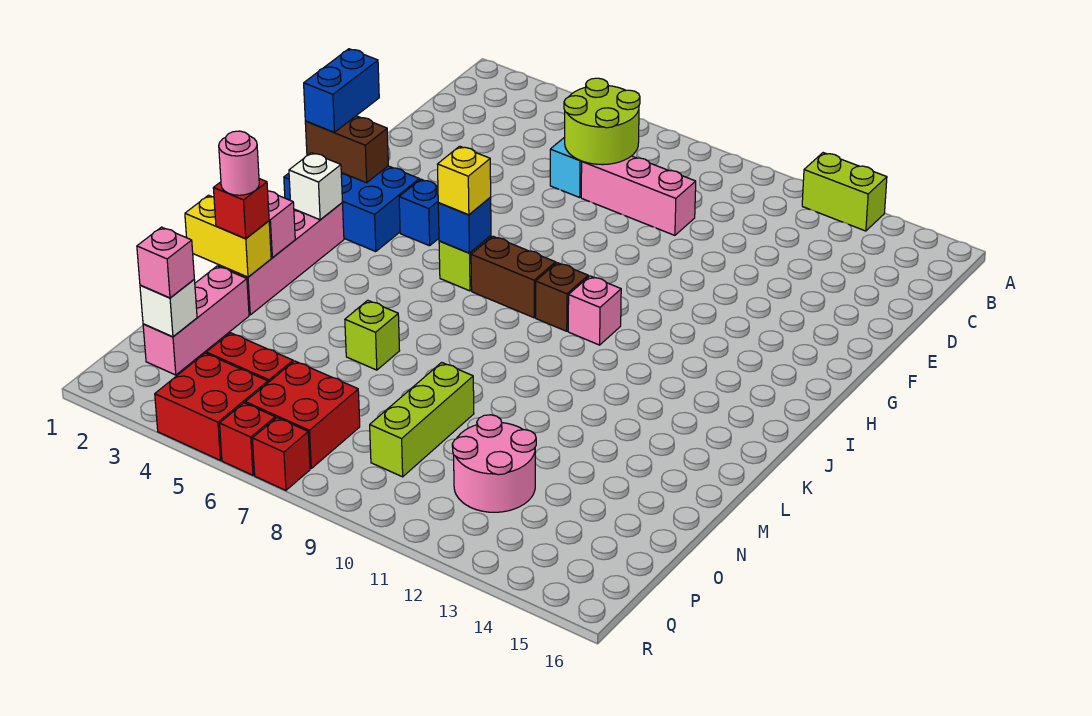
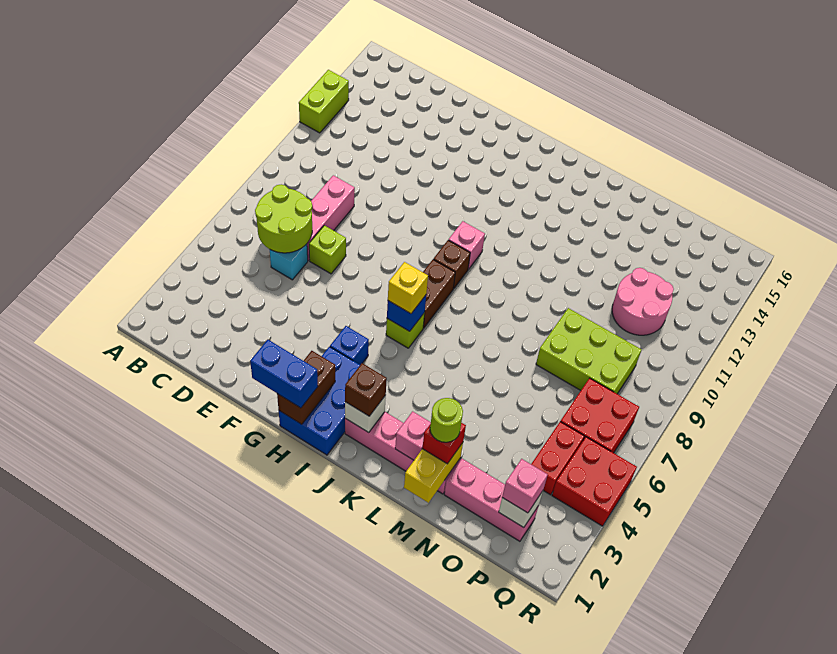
none -> brown 1x1 brick [345,363,387,416]
pink 1x1 round brick [219,131,259,195] -> lime 1x1 round brick [430,398,463,442]
lime 1x1 brick [345,300,400,370] -> lime 1x1 brick moved to [309,225,346,274]
lime 1x3 brick [370,362,474,477] -> lime 2x3 brick [536,308,641,394]
red 1x1 brick [220,403,275,475] -> none
red 1x1 brick [252,418,310,490] -> none

